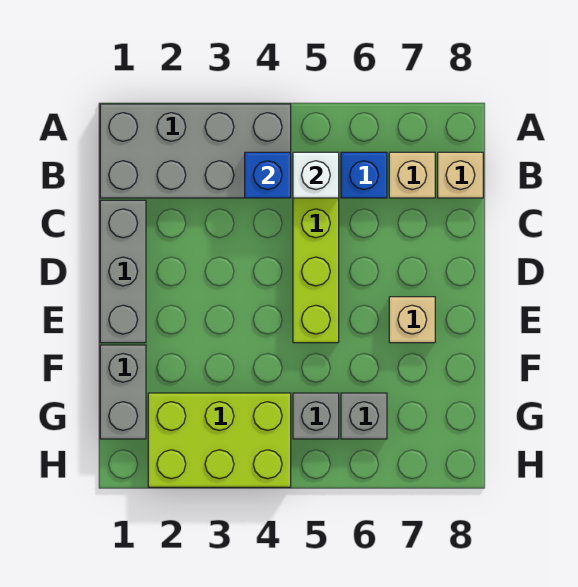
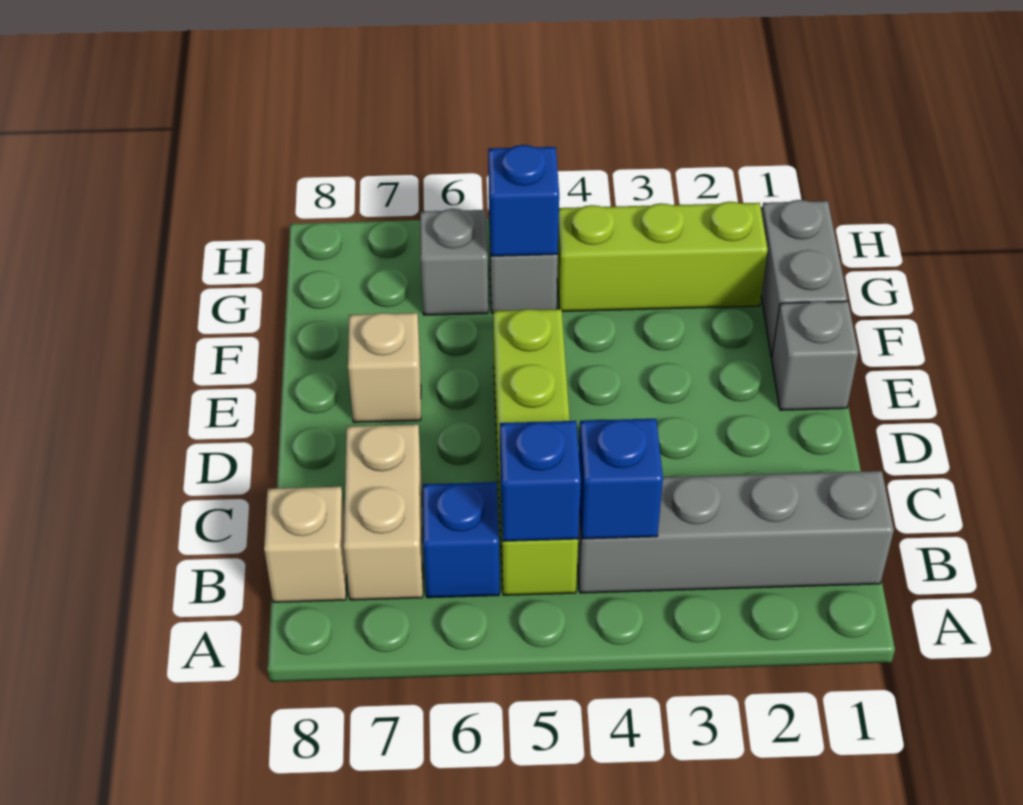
grey 2x4 brick [100,104,291,198] -> grey 1x4 brick [577,471,894,593]
white 1x1 brick [293,152,339,198] -> blue 1x1 brick [500,421,581,541]
tan 1x1 brick [389,152,435,198] -> tan 1x2 brick [344,424,423,600]
grey 1x3 brick [100,200,146,343] -> grey 1x1 brick [772,301,858,410]
lime 2x3 brick [148,393,291,487] -> lime 1x3 brick [557,202,768,311]
none -> blue 1x1 brick [488,145,559,256]

